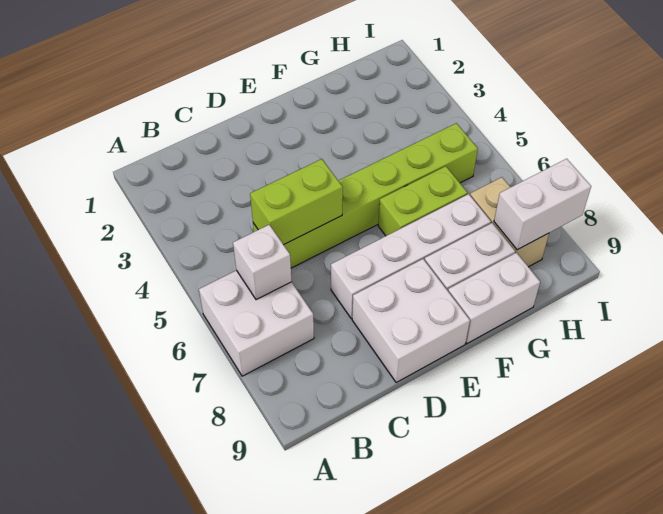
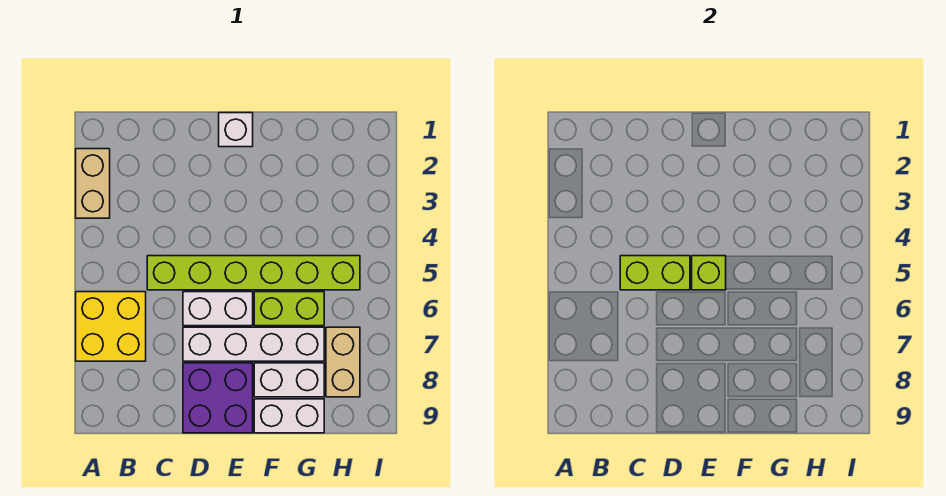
none -> tan 1x2 brick [76,149,110,218]
white 2x2 brick [199,270,314,376] -> yellow 2x2 brick [76,292,146,361]
white 1x1 brick [233,225,292,300] -> white 1x1 brick moved to [219,113,253,147]
white 2x2 brick [352,259,470,382] -> purple 2x2 brick [183,363,253,433]
none -> lime 1x1 brick [692,256,726,290]
white 1x2 brick [494,159,591,250] -> white 1x2 brick moved to [183,292,253,326]

